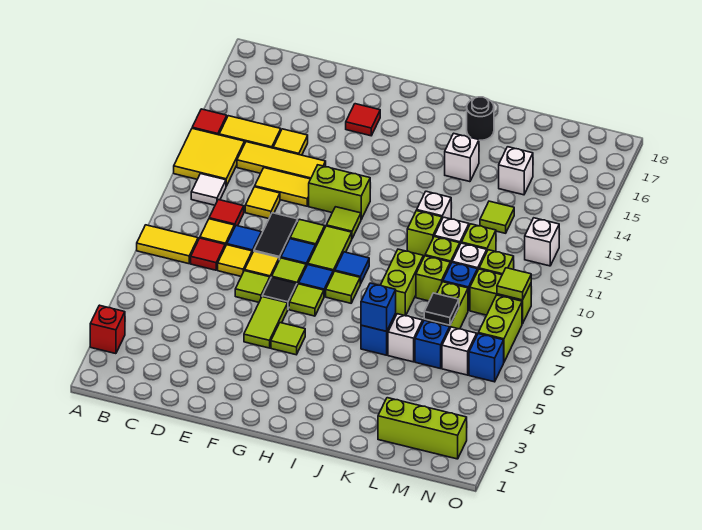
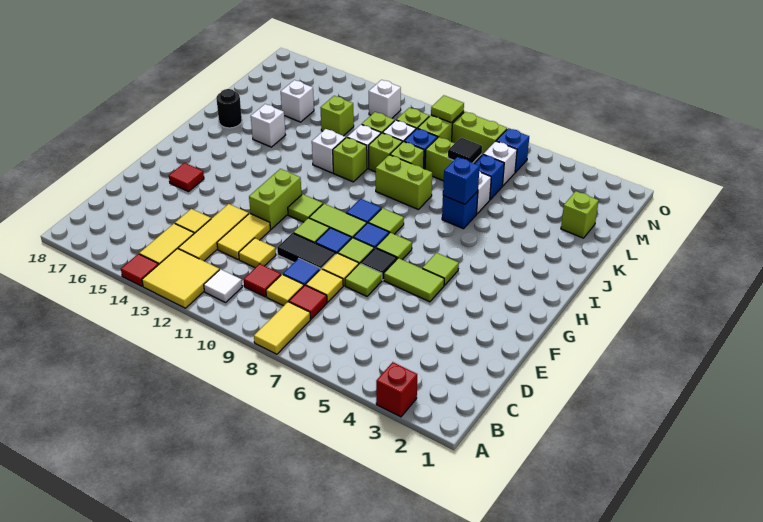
lime 1x3 brick [378,398,467,459] -> lime 1x1 brick [561,191,599,238]
lime 1x1 tile [480,201,514,233] -> lime 1x1 brick [320,96,354,136]

